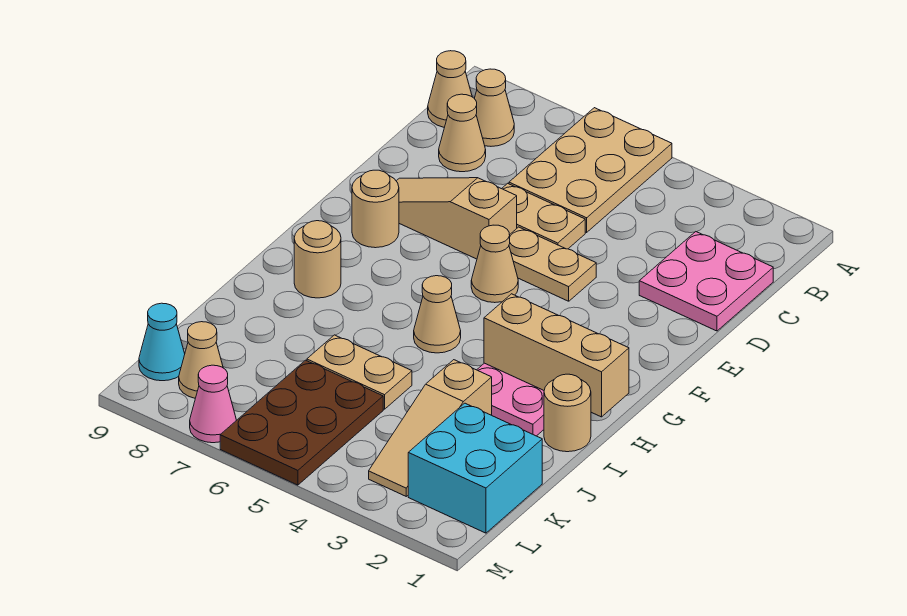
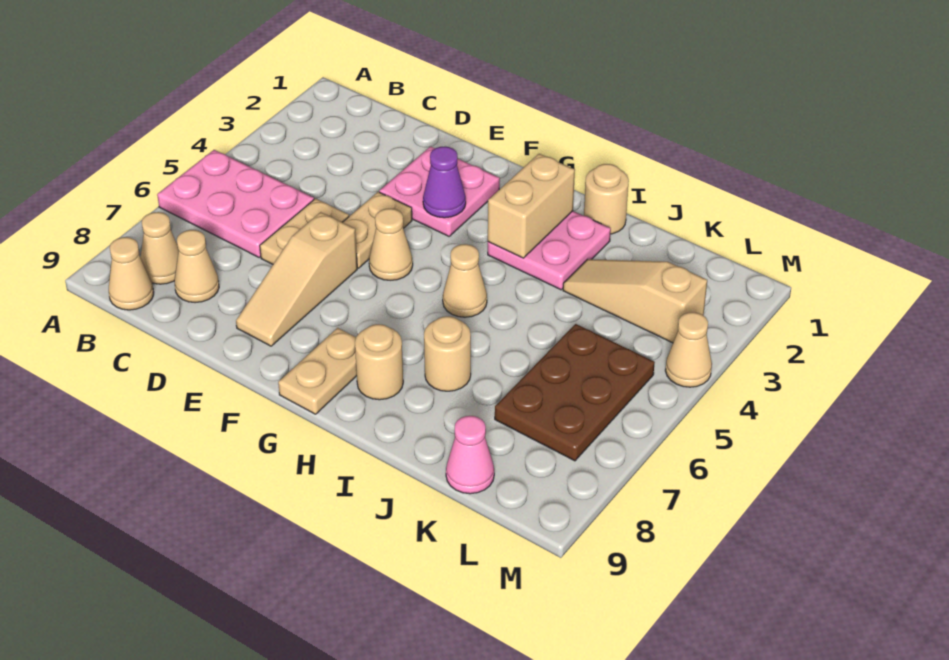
tan 2x3 plate [509,108,672,232] -> pink 2x3 plate [157,150,314,257]
pink 2x2 plate [639,232,773,331] -> pink 2x2 plate moved to [379,146,500,236]
none -> purple 1x1 cone [423,147,466,218]
tan 1x1 round brick [352,170,399,248] -> tan 1x1 round brick moved to [424,316,471,391]
tan 1x3 brick [484,294,629,417] -> tan 1x2 brick [488,154,575,258]
tan 1x3 slope [369,360,492,496] -> tan 1x3 slope turned to [563,259,707,343]
tan 1x2 plate [307,335,412,409] -> tan 1x2 plate moved to [278,328,357,414]
cyan 2x2 brick [408,403,542,533] -> none
brown 2x3 plate [220,360,383,485] -> brown 2x3 plate turned to [495,324,655,461]
tan 1x1 cone [179,322,223,398] -> tan 1x1 cone moved to [665,312,712,387]
cyan 1x1 cone [139,303,185,381] -> none
pink 1x1 cone [190,365,236,443] -> pink 1x1 cone moved to [446,416,494,494]

